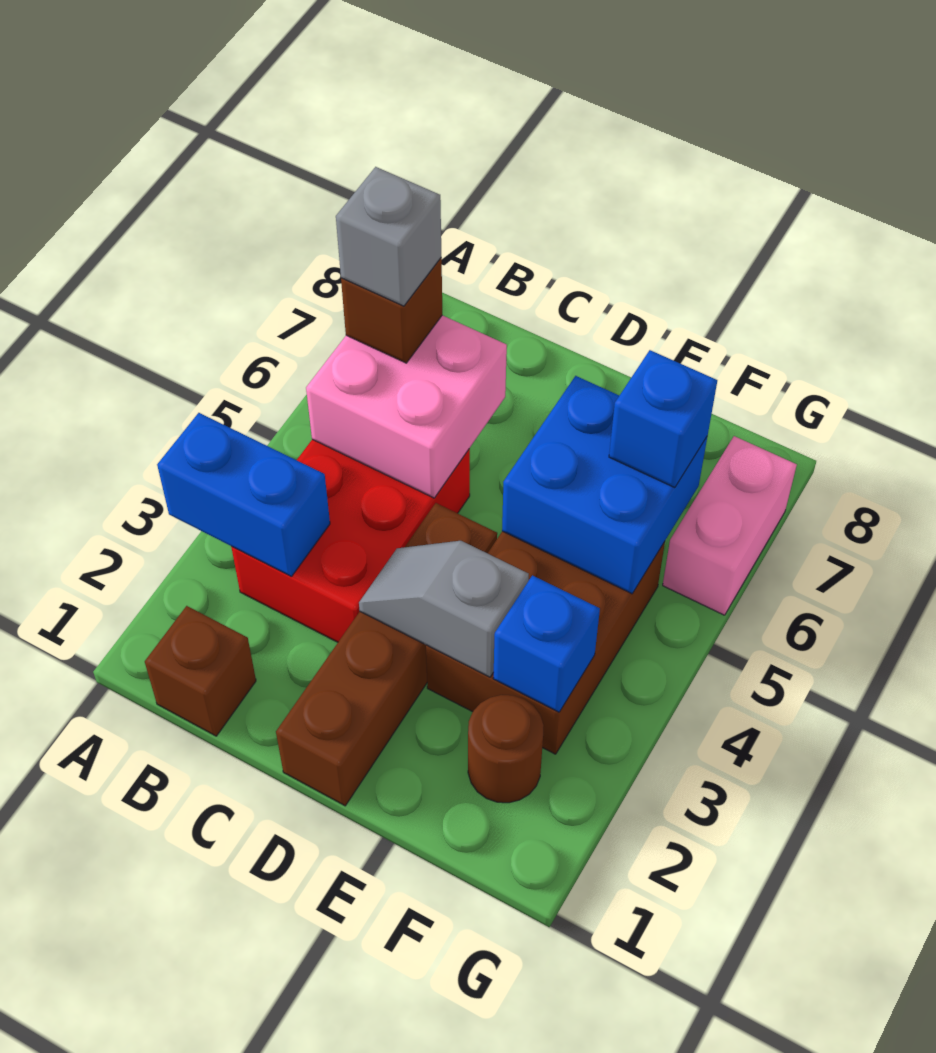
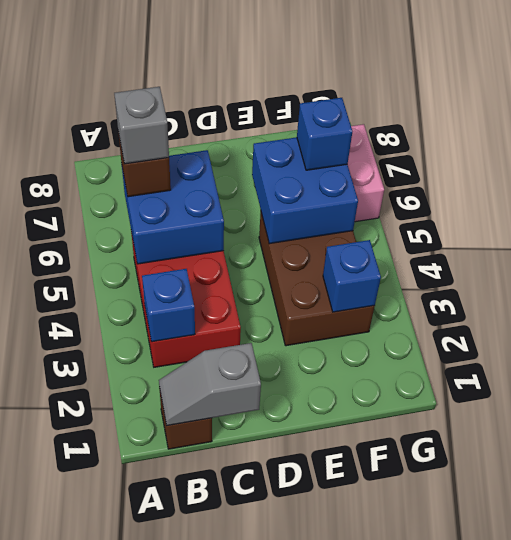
blue 1x2 brick [157,413,330,577] -> blue 1x1 brick [142,269,195,342]
pink 2x2 brick [306,315,507,498] -> blue 2x2 brick [122,150,224,264]
brown 1x4 brick [276,503,497,806] -> none
grey 1x2 slope [359,541,529,677] -> grey 1x2 slope moved to [159,343,261,426]
brown 1x1 round brick [468,695,544,803] -> none

